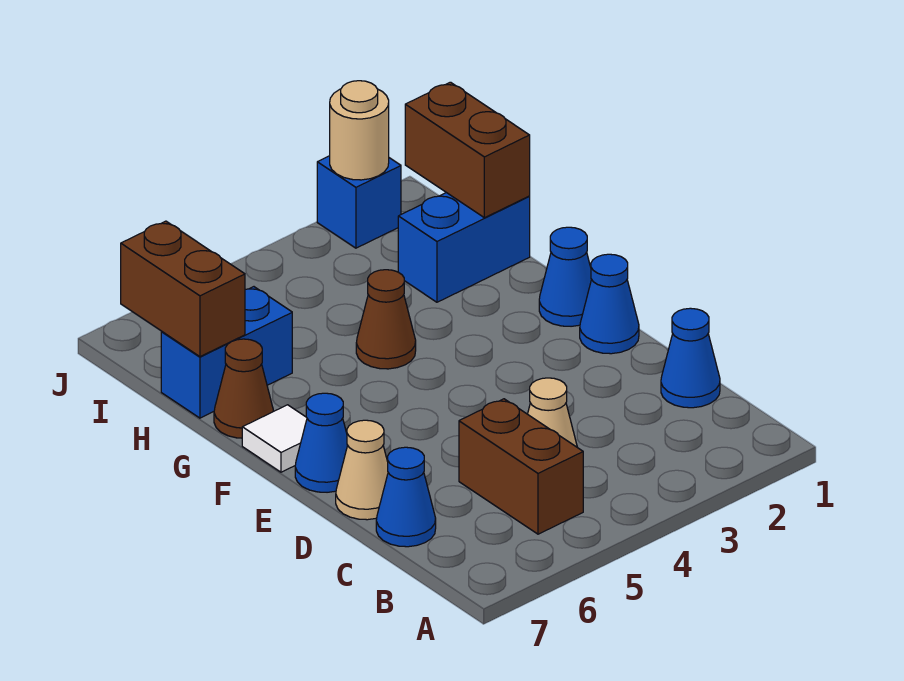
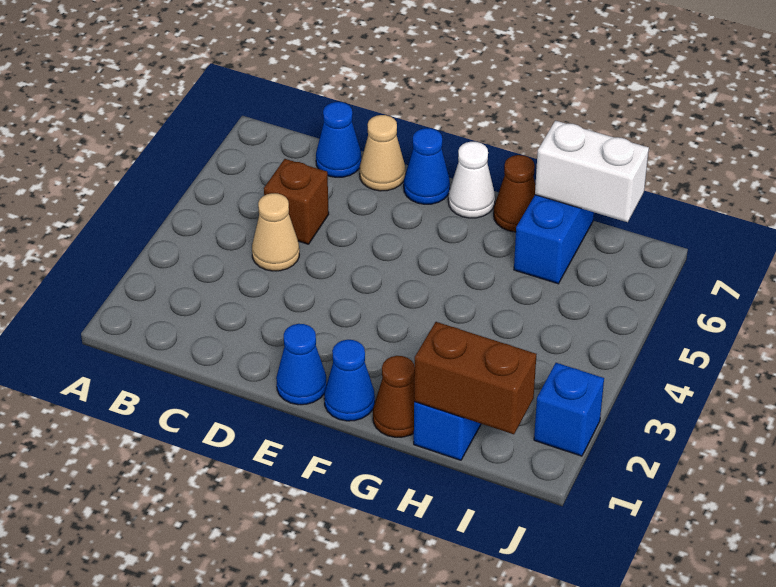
brown 1x2 brick [459,399,583,534] -> brown 1x1 brick [264,159,329,244]
blue 1x1 cone [661,308,720,408] -> none
white 1x1 tile [242,405,307,472] -> white 1x1 cone [448,142,495,218]
brown 1x1 cone [356,270,416,369] -> brown 1x1 cone moved to [373,356,415,437]
brown 1x2 brick [121,221,245,357] -> white 1x2 brick [535,121,649,222]
tan 1x1 round brick [330,81,389,180] -> none

